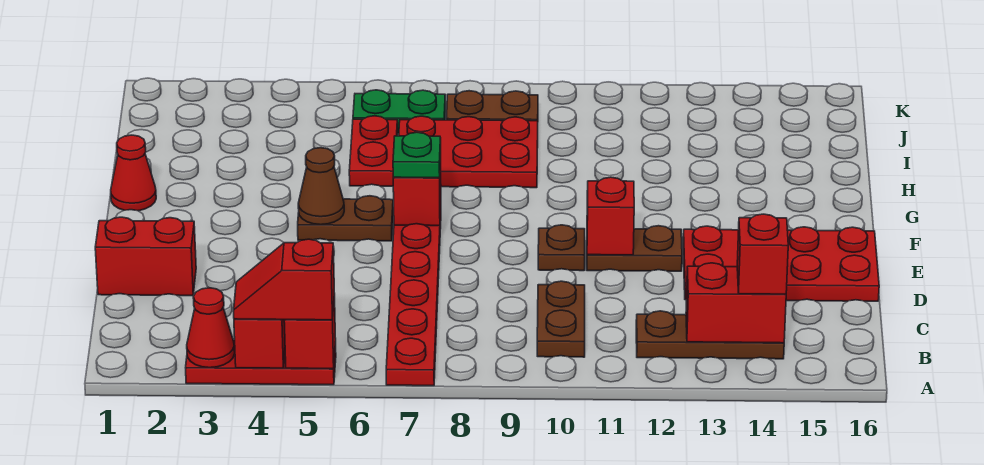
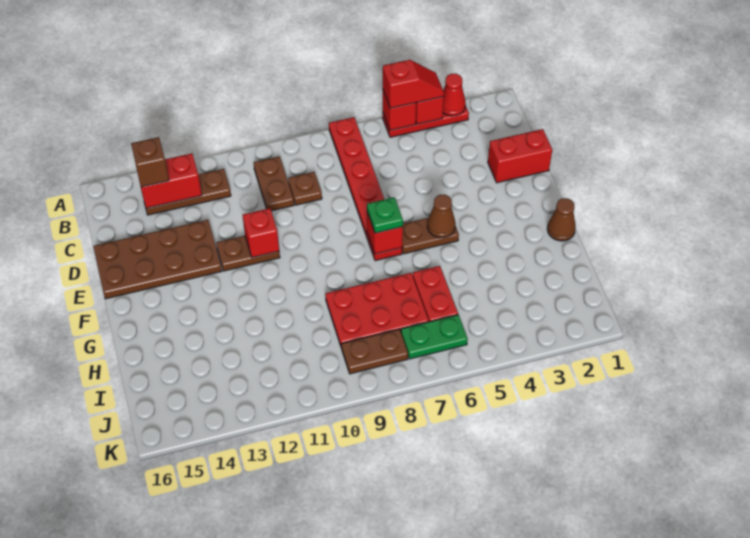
red 1x1 brick [737,214,788,294] -> brown 1x1 brick [131,137,169,187]
red 2x4 plate [683,226,879,301] -> brown 2x4 plate [93,220,222,299]
brown 1x1 plate [538,225,585,271] -> brown 1x1 plate moved to [288,172,322,205]
red 1x1 cone [111,135,156,211] -> brown 1x1 cone [547,198,576,241]

